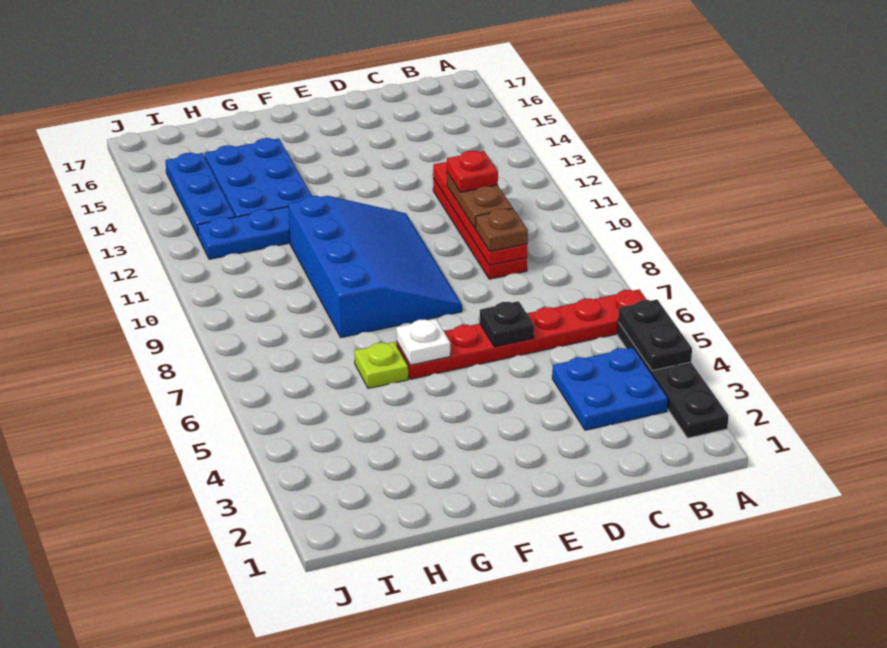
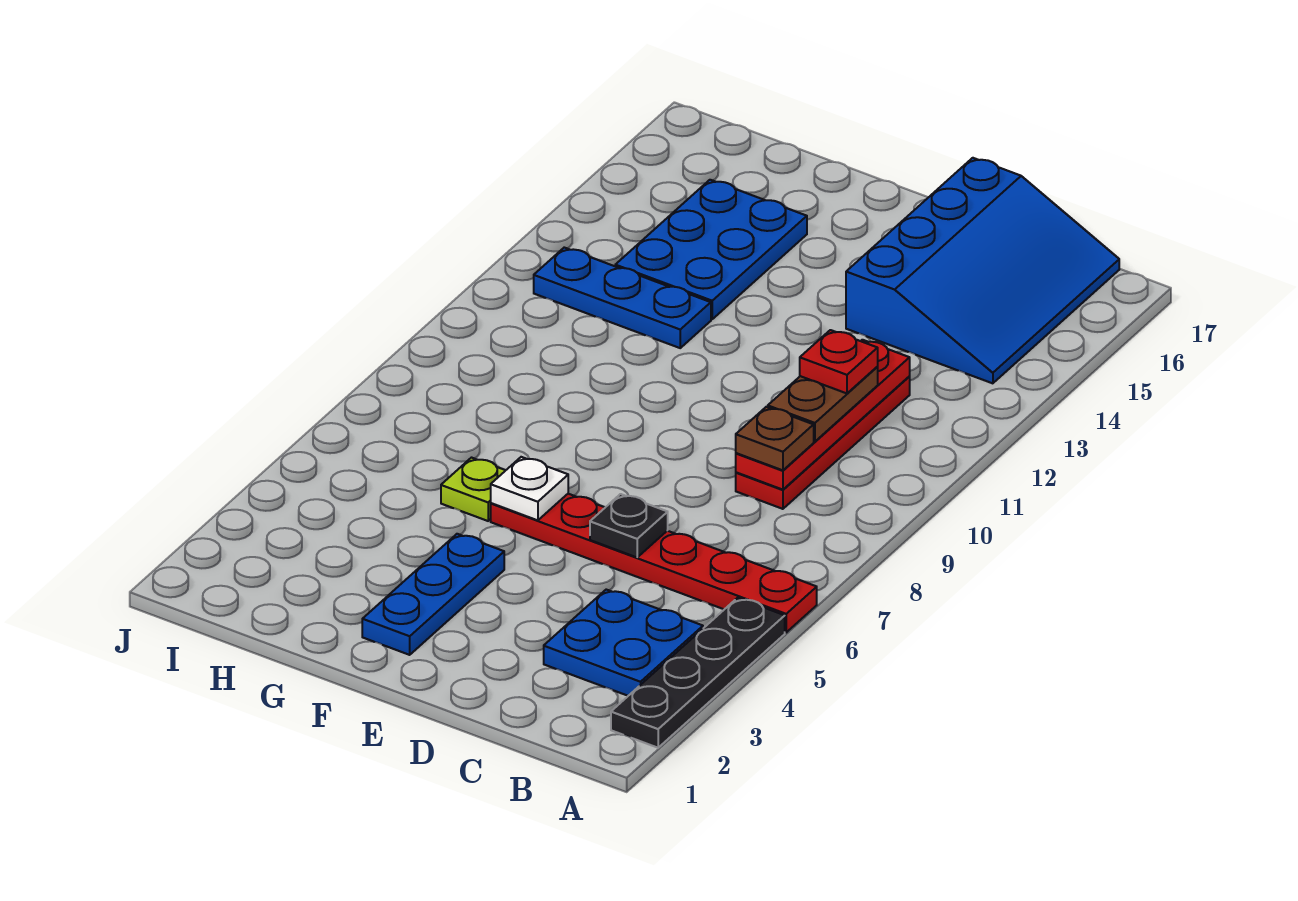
black 1x2 plate [618,300,692,371] -> none
blue 3x4 slope [288,196,462,338] -> blue 3x4 slope moved to [846,158,1119,383]
blue 1x3 plate [165,152,235,236] -> blue 1x3 plate moved to [362,534,504,655]

